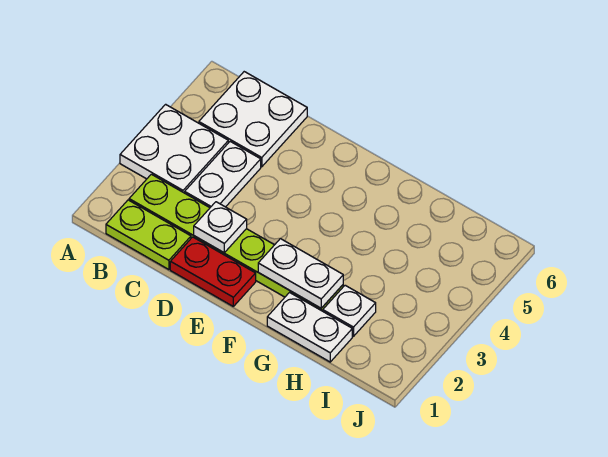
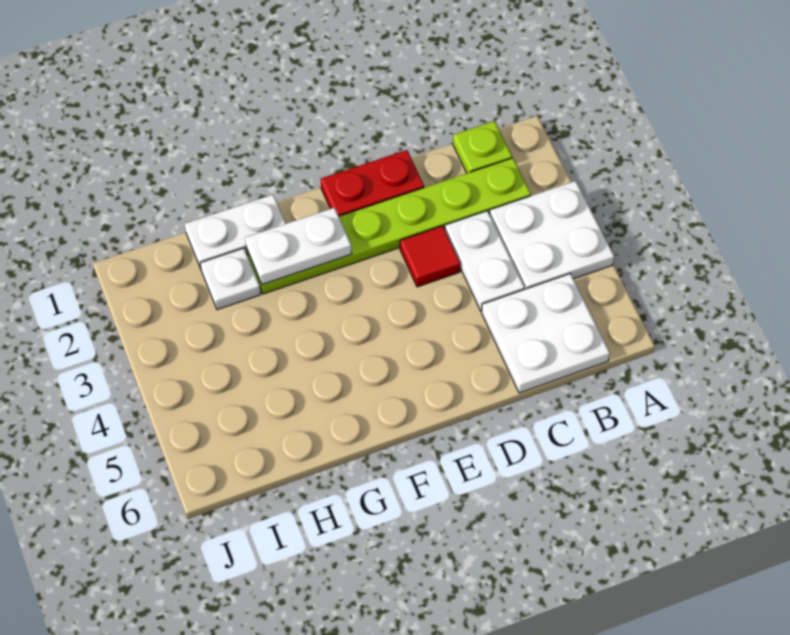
lime 1x2 plate [106,200,191,270] -> lime 1x1 plate [453,121,512,173]
white 1x1 plate [194,202,247,253] -> none
none -> red 1x1 tile [400,226,460,287]

